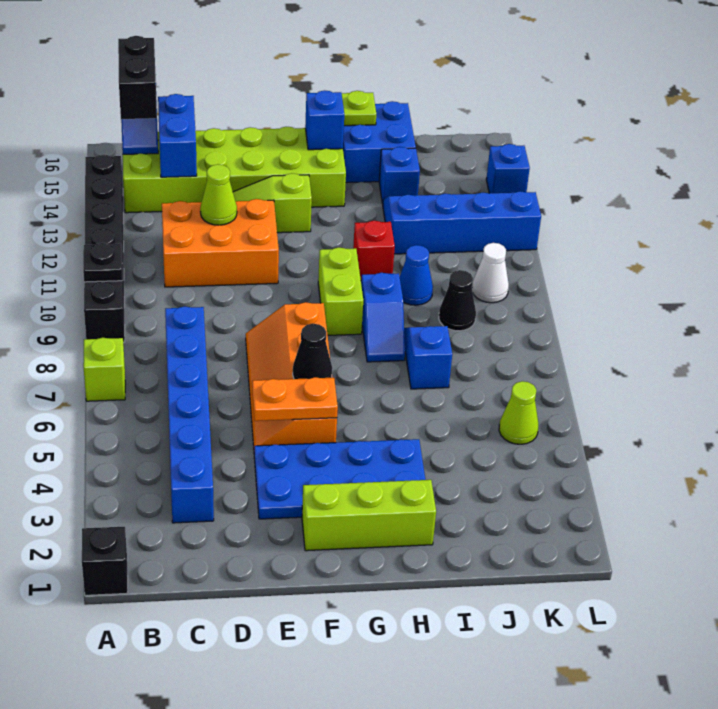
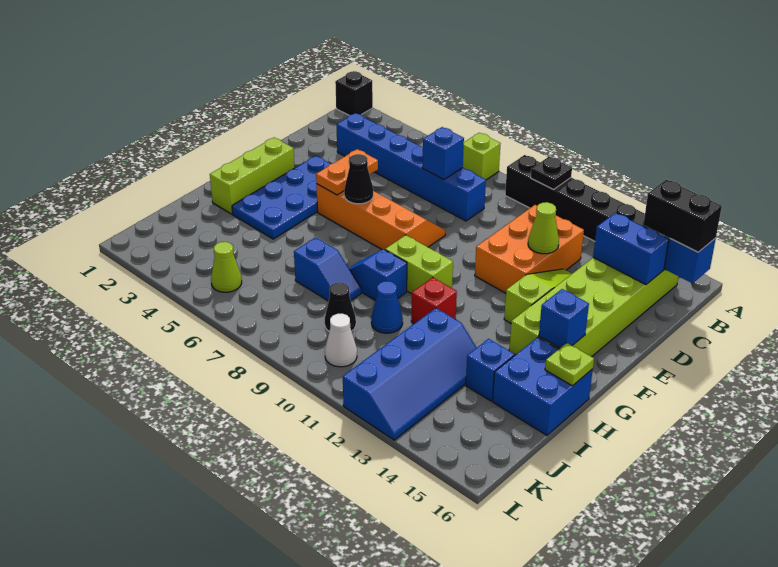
blue 1x1 brick [486,144,530,193] -> blue 1x1 brick moved to [422,127,464,180]

